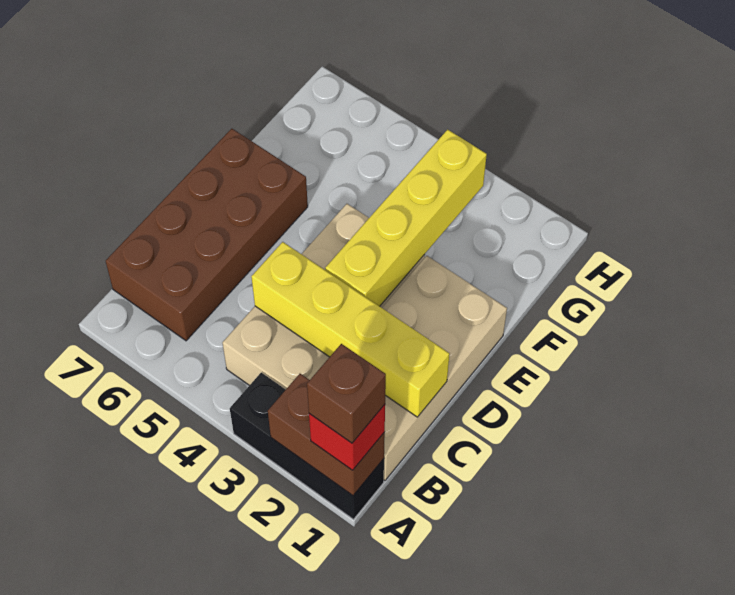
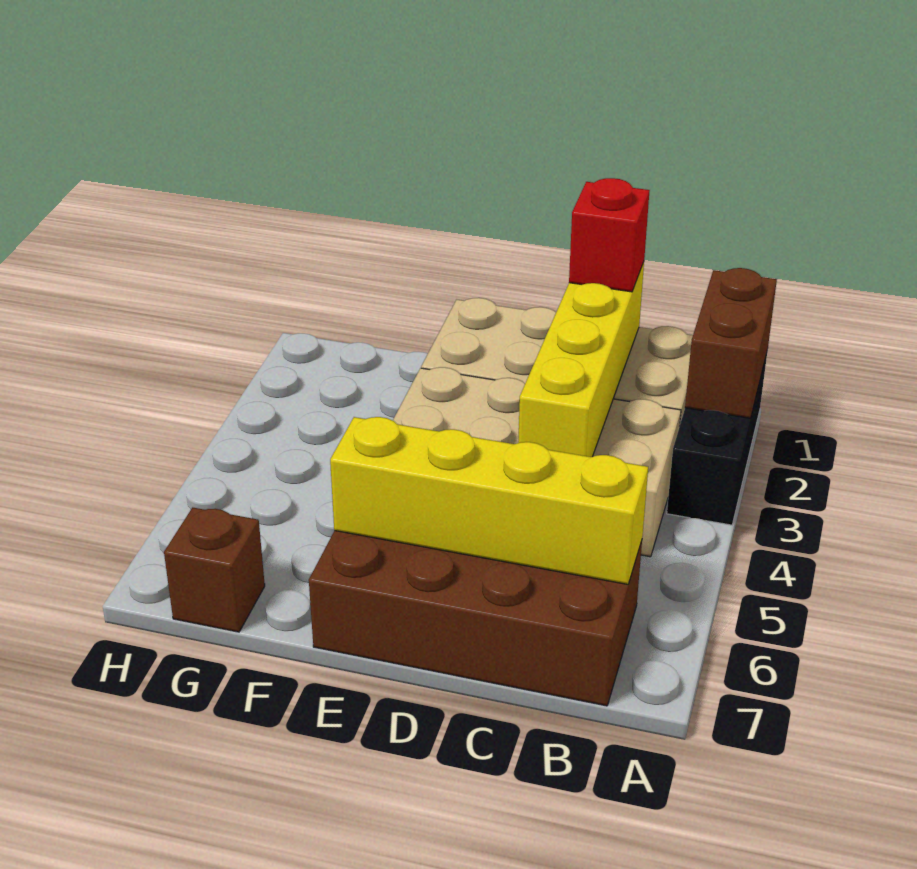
red 1x1 brick [309,405,385,470] -> red 1x1 brick moved to [569,178,650,292]
brown 1x1 brick [307,344,386,443] -> brown 1x1 brick moved to [164,508,265,632]
yellow 1x4 brick [325,130,487,306] -> yellow 1x4 brick moved to [330,417,648,584]

